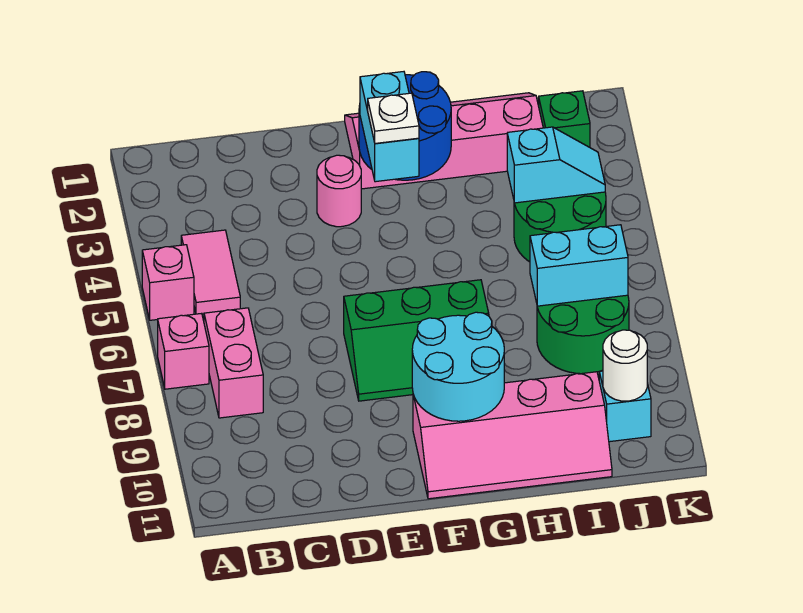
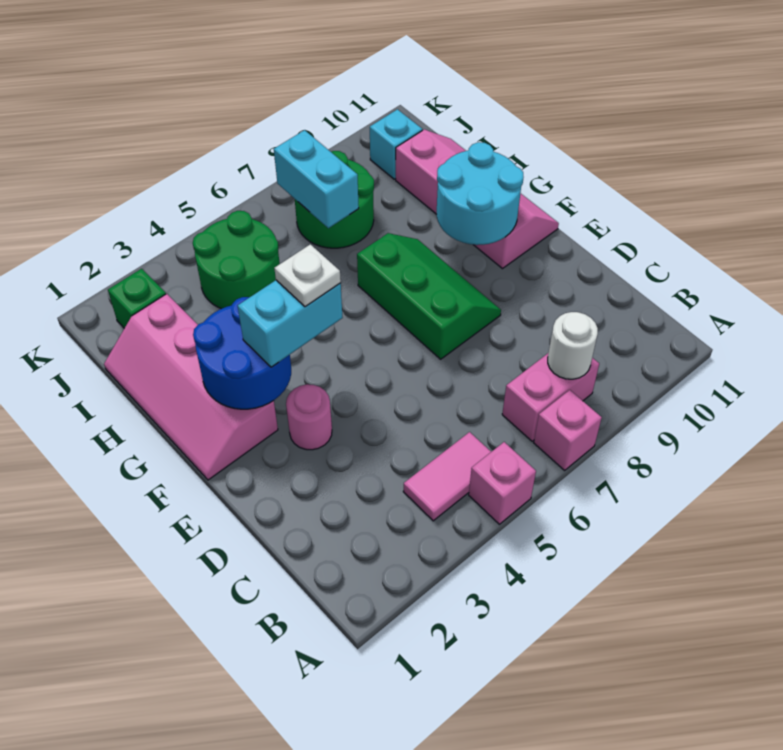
cyan 1x2 slope [507,127,605,203] -> none
white 1x1 round brick [603,330,647,401] -> white 1x1 round brick moved to [548,312,598,379]

